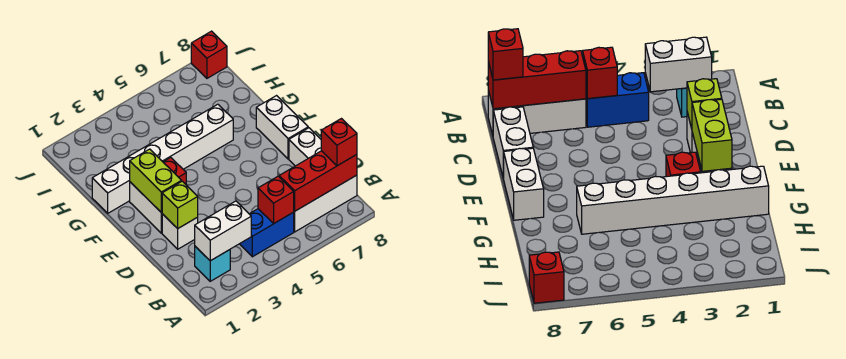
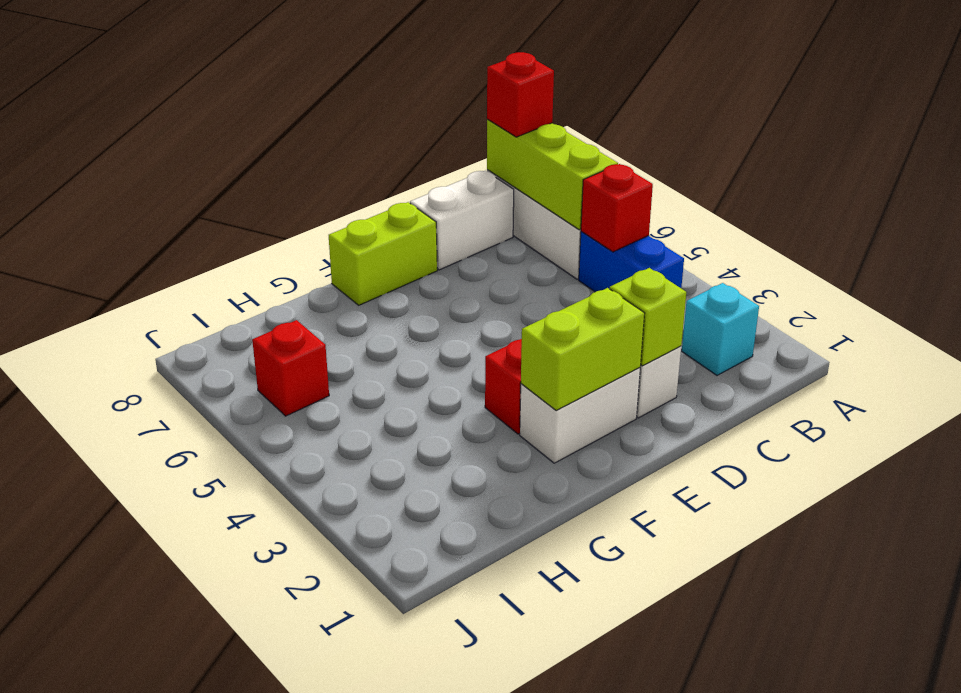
white 1x2 brick [195,201,251,261] -> none
red 1x3 brick [279,151,357,211] -> lime 1x3 brick [487,119,618,230]
white 1x2 brick [256,96,308,159] -> lime 1x2 brick [329,202,437,305]
white 1x6 brick [92,104,233,213] -> none
red 1x1 brick [191,31,227,78] -> red 1x1 brick moved to [252,320,329,416]

